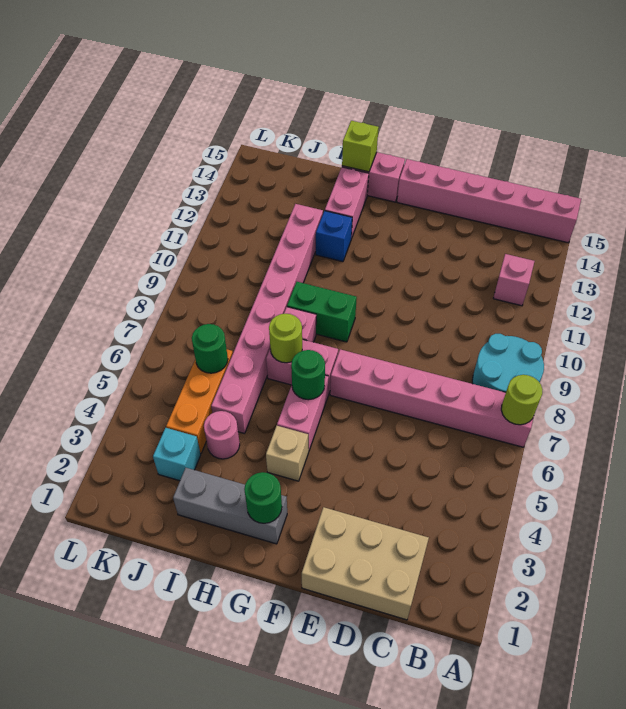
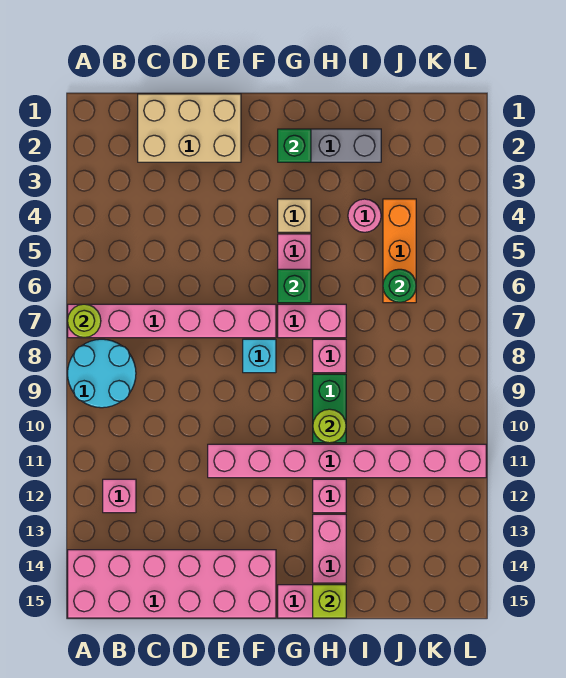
pink 1x6 brick [397,159,581,243] -> pink 2x6 brick [68,550,276,618]
green 1x1 round brick [244,472,282,523] -> green 1x1 brick [278,129,311,162]
green 1x1 round brick [291,350,325,400] -> green 1x1 brick [278,269,311,303]
green 1x2 brick [287,282,357,342] -> green 1x2 brick turned to [313,374,346,443]
lime 1x1 round brick [269,314,302,363] -> lime 1x1 round brick moved to [313,409,346,443]
blue 1x1 brick [316,211,352,262] -> pink 1x1 brick [313,479,346,513]
pink 1x8 brick [211,204,323,433] -> pink 1x8 brick turned to [208,444,486,478]
cyan 1x1 brick [153,428,201,481] -> cyan 1x1 brick moved to [243,339,276,373]

